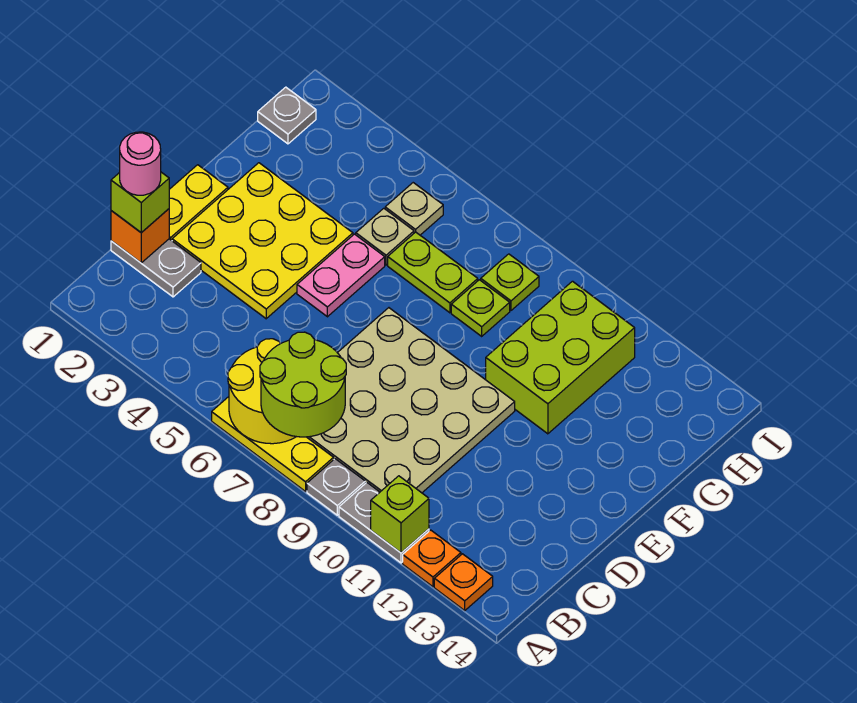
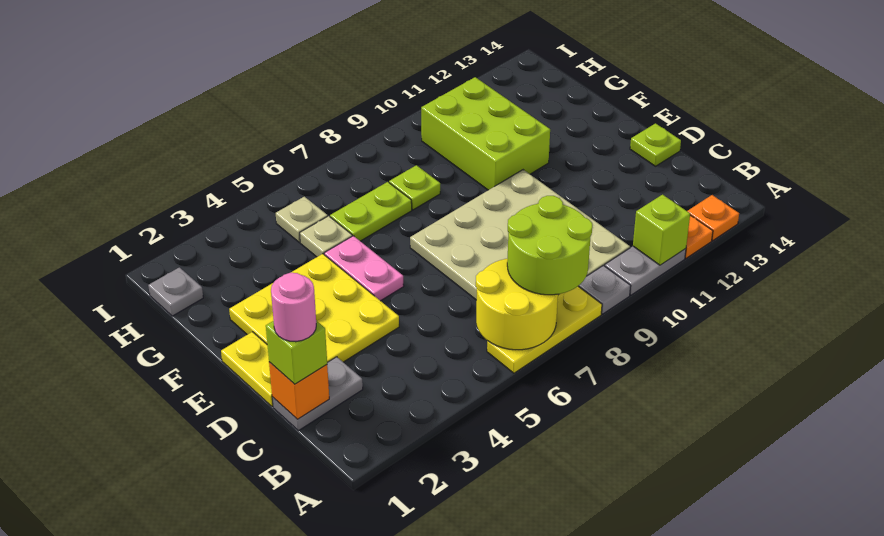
lime 1x1 plate [481,254,539,310] -> lime 1x1 plate moved to [630,123,681,166]

